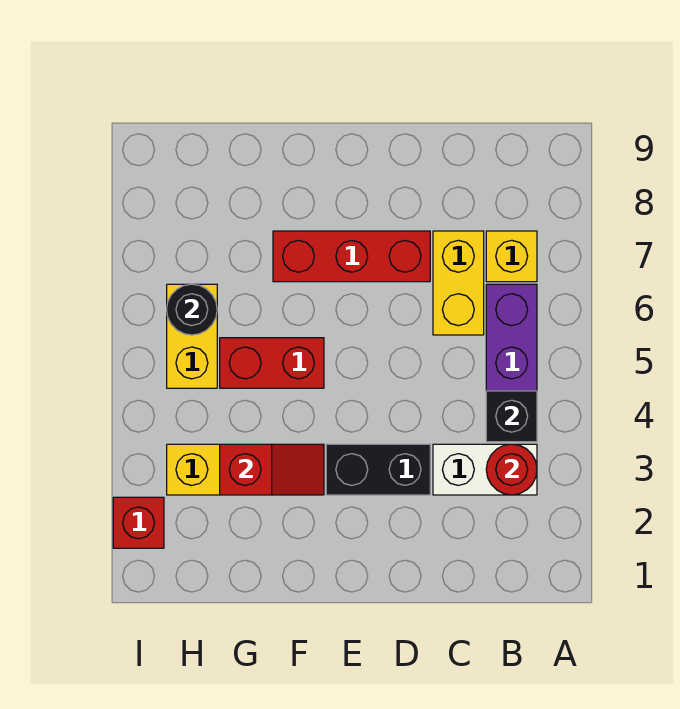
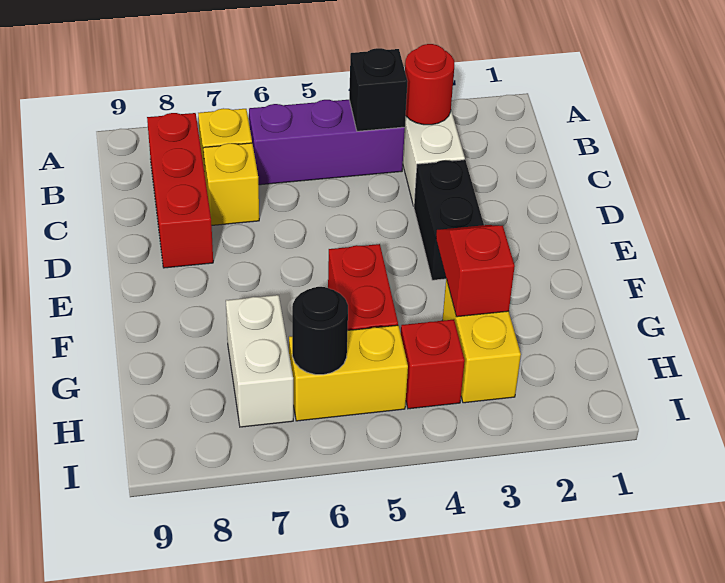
yellow 1x2 brick [433,231,484,335] -> yellow 1x1 brick [203,143,259,225]
red 1x3 brick [273,231,430,282] -> red 1x3 brick moved to [147,113,213,268]
none -> white 1x2 brick [226,295,293,427]
red 1x1 brick [113,497,164,548] -> red 1x1 brick moved to [401,320,465,409]

